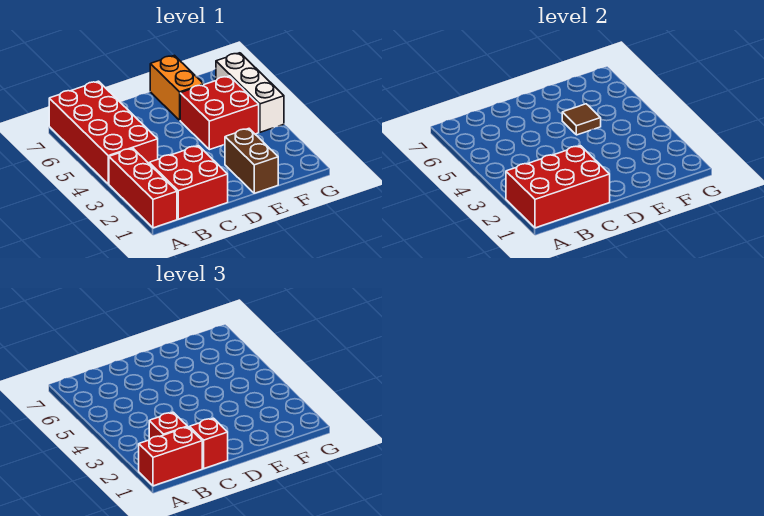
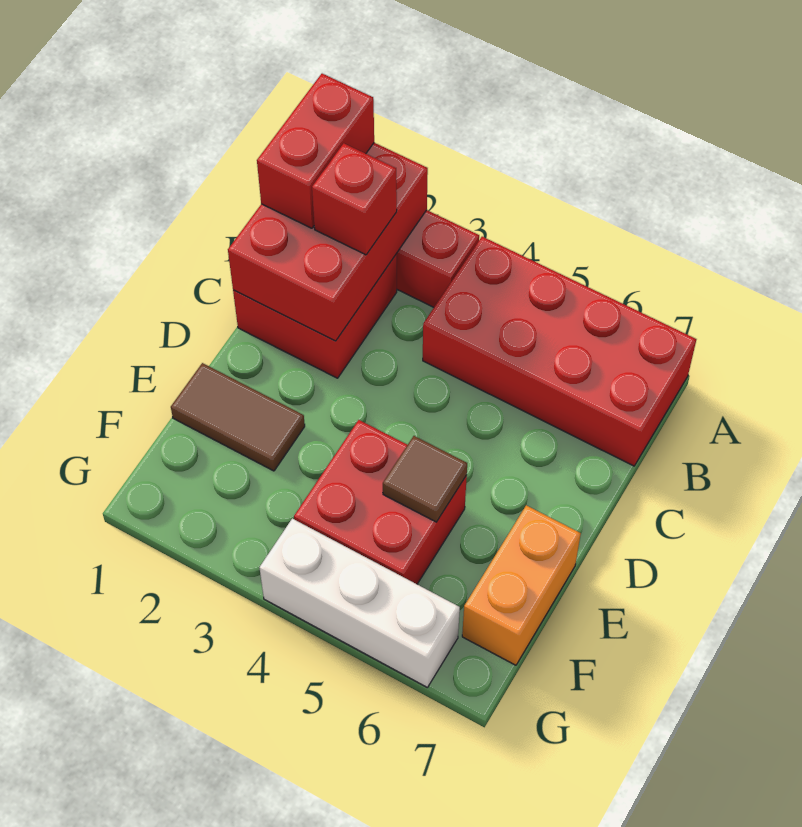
red 1x1 brick [189,418,228,468] -> none
brown 1x2 brick [225,129,278,193] -> brown 1x2 tile [171,363,305,471]
orange 1x2 brick [150,55,204,120] -> orange 1x2 brick turned to [462,505,581,665]

